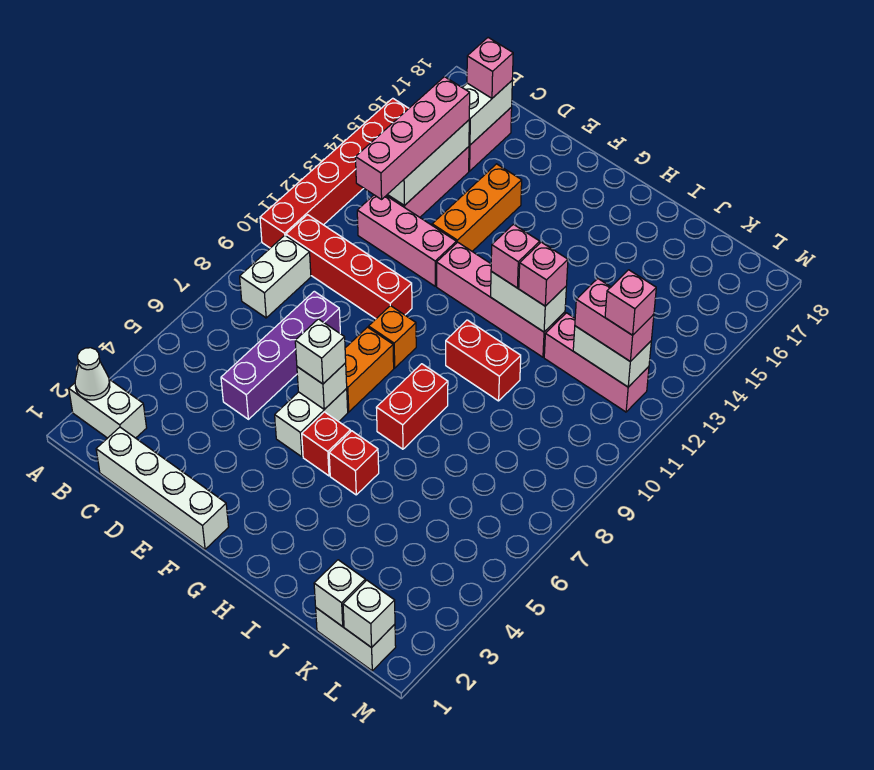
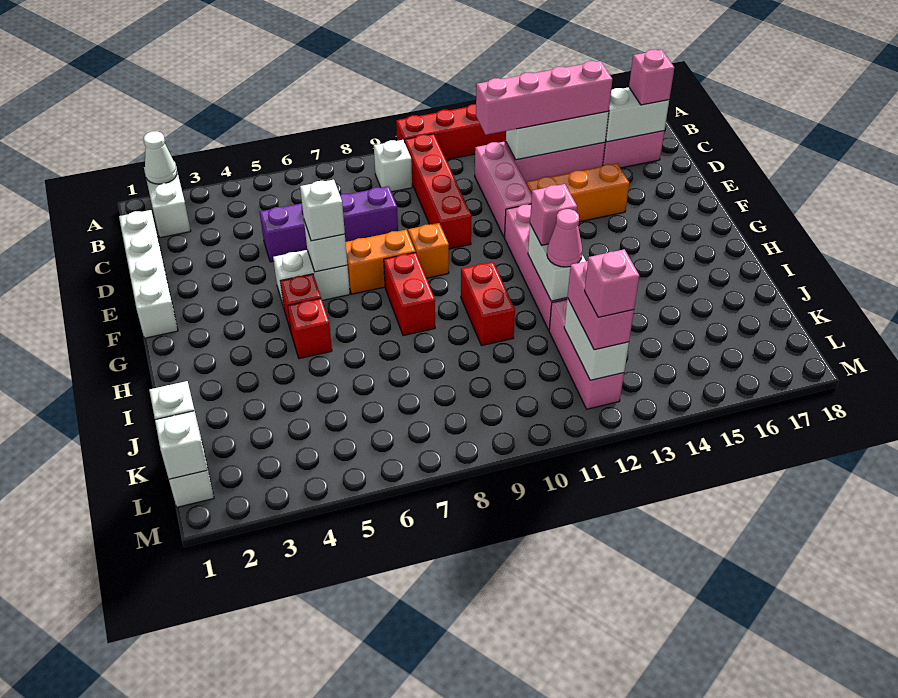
white 1x2 brick [240,235,311,318] -> white 1x1 brick [374,140,412,192]
red 1x2 brick [376,364,448,449] -> red 1x2 brick turned to [384,252,435,336]
pink 1x1 brick [519,242,568,306] -> pink 1x1 cone [547,209,582,267]

